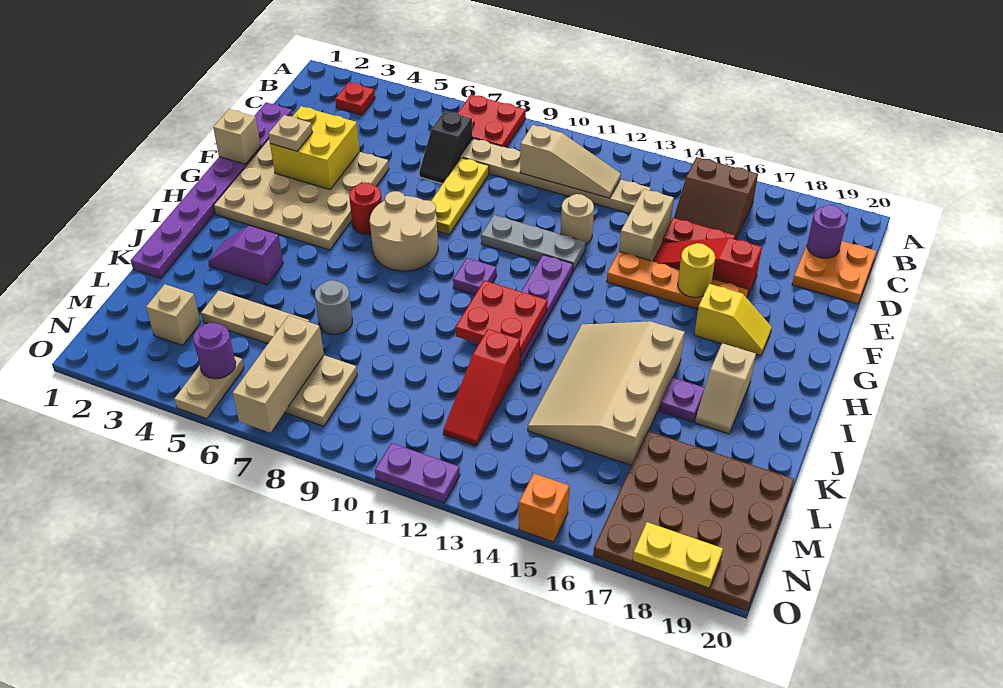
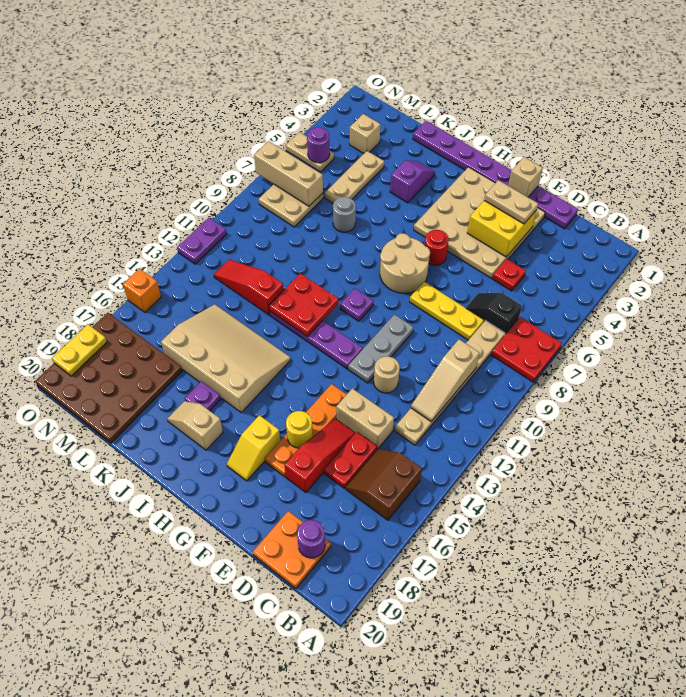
red 1x1 plate [335,82,375,115] -> red 1x1 plate moved to [492,259,526,291]
tan 1x1 plate [268,115,312,151] -> tan 1x2 plate [484,180,538,224]

